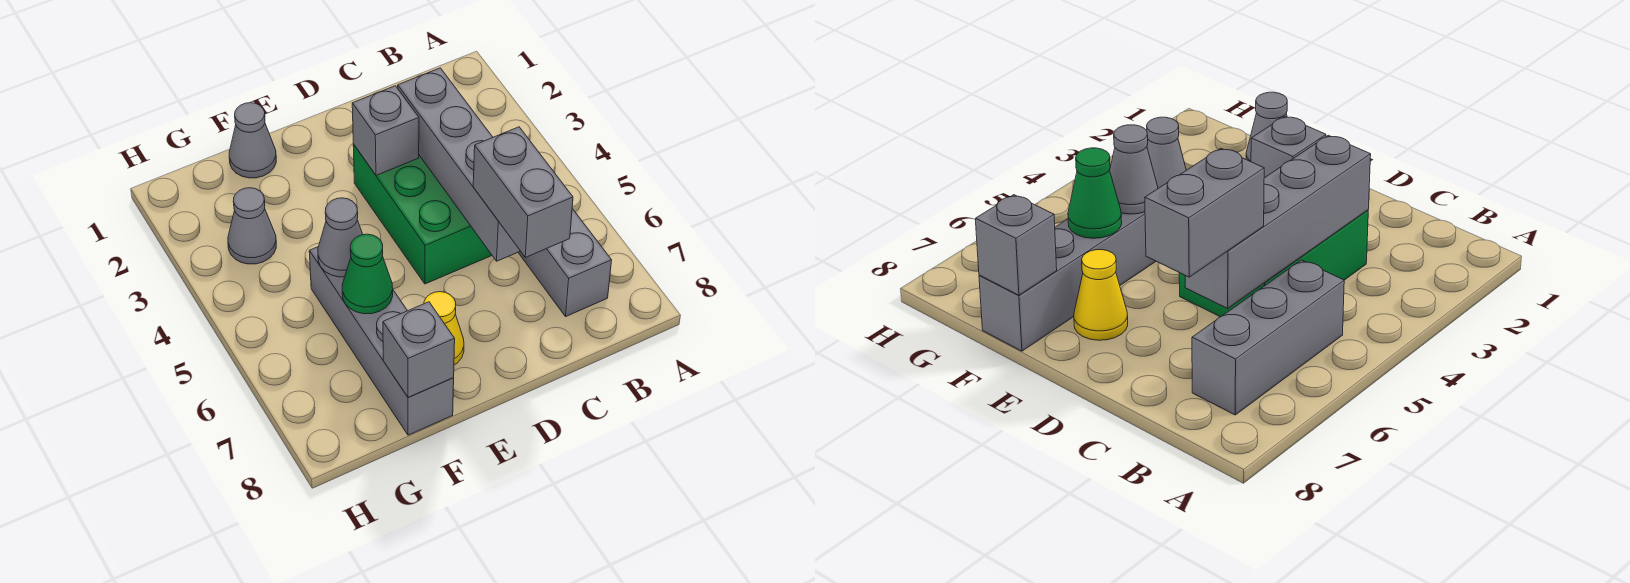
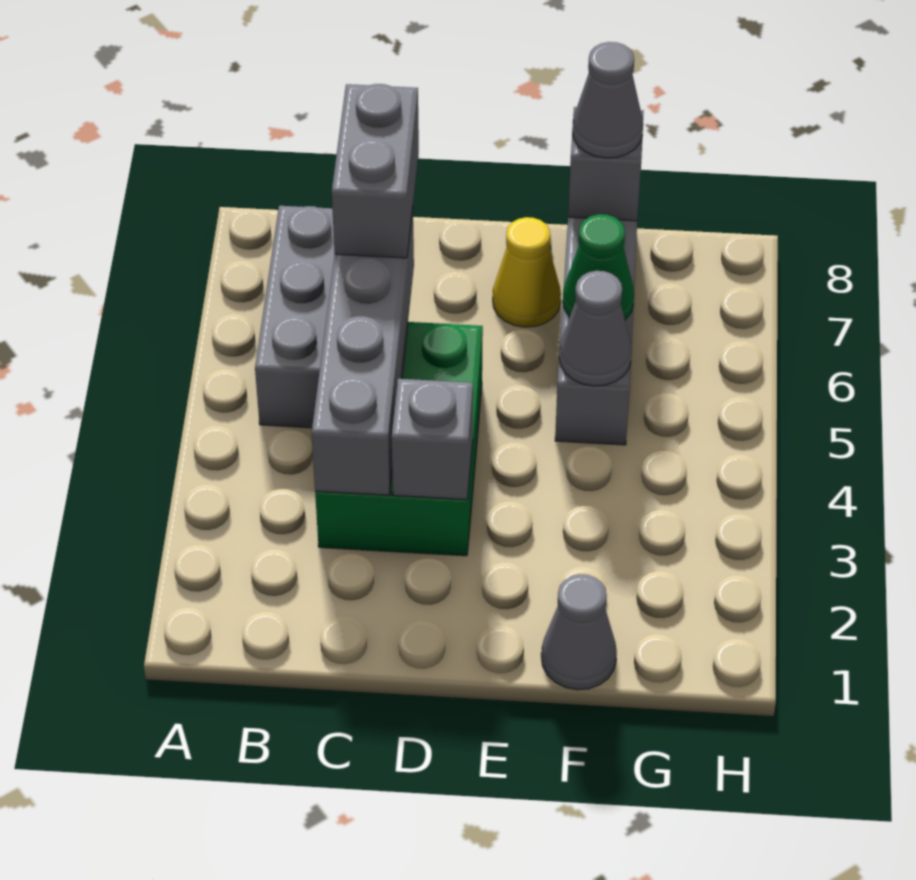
grey 1x1 cone [228,188,276,264] -> grey 1x1 cone moved to [572,42,643,158]

